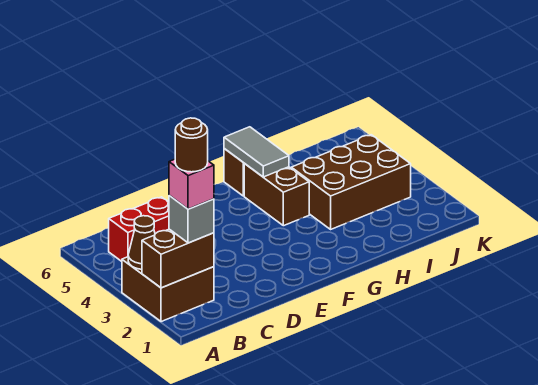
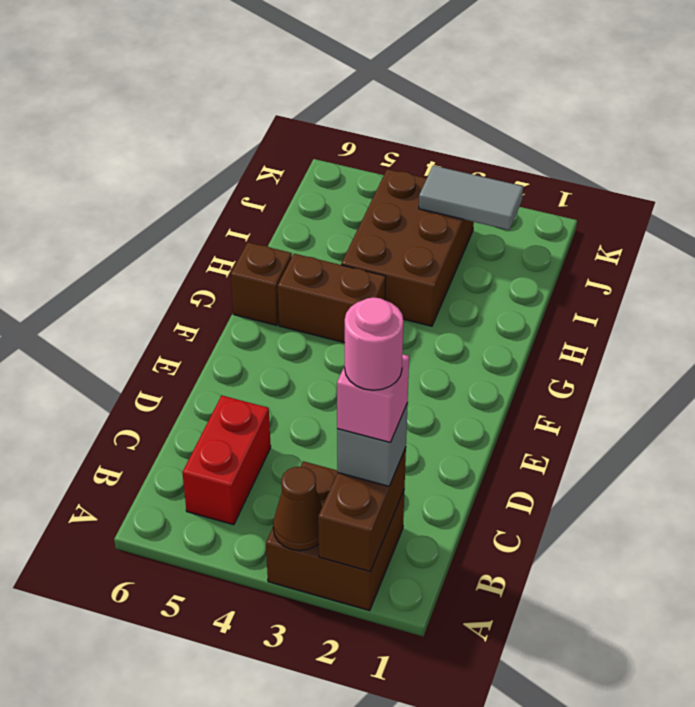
brown 1x1 round brick [175,118,208,172] -> pink 1x1 round brick [345,297,404,390]
grey 1x2 tile [224,127,289,177] -> grey 1x2 tile moved to [419,166,523,230]

